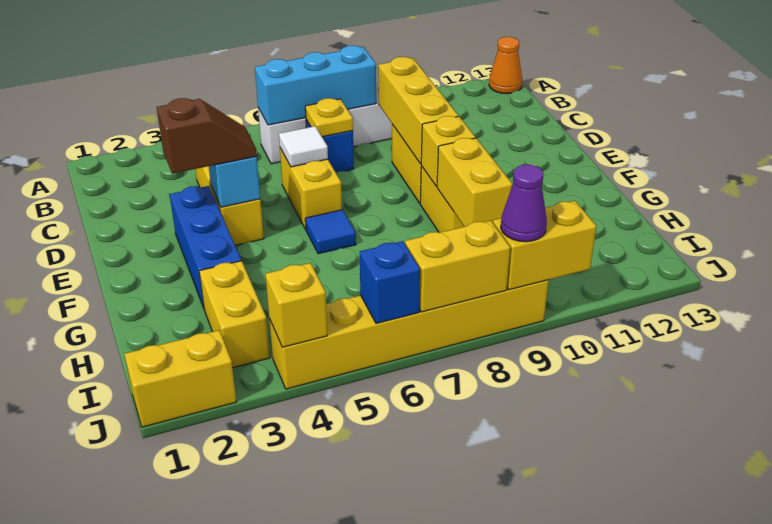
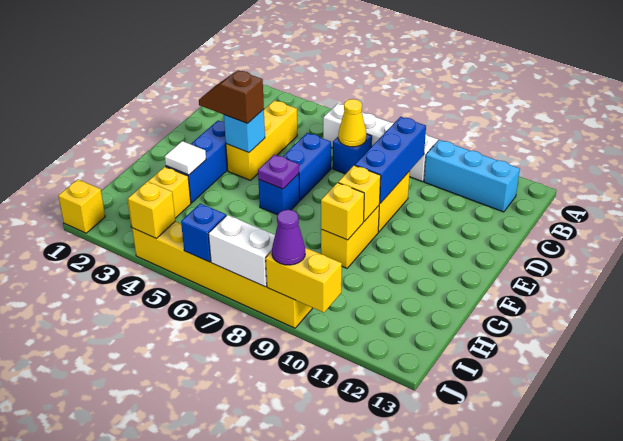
orange 1x1 cone [489,37,522,94] -> none
cyan 1x3 brick [255,46,376,125] -> cyan 1x3 brick moved to [424,140,520,212]
yellow 1x1 plate [305,98,353,137] -> yellow 1x1 cone [338,99,367,147]
yellow 1x3 brick [378,57,458,164] -> blue 1x3 brick [355,117,426,204]
yellow 1x2 brick [280,148,342,229] -> blue 1x2 brick [282,133,331,200]
white 1x1 tile [279,126,328,167] -> white 1x1 tile moved to [165,141,206,175]
brown 1x2 slope [157,98,257,174] -> brown 1x2 slope turned to [199,70,264,124]
blue 1x1 tile [305,210,356,254] -> blue 1x1 brick [258,174,300,215]
none -> purple 1x1 plate [258,155,299,189]
yellow 1x2 brick [437,138,512,227] -> yellow 1x1 brick [321,183,364,240]
yellow 1x2 brick [124,330,236,427] -> yellow 1x1 brick [58,179,105,233]
yellow 1x2 brick [405,221,510,312] -> white 1x2 brick [209,215,275,287]

